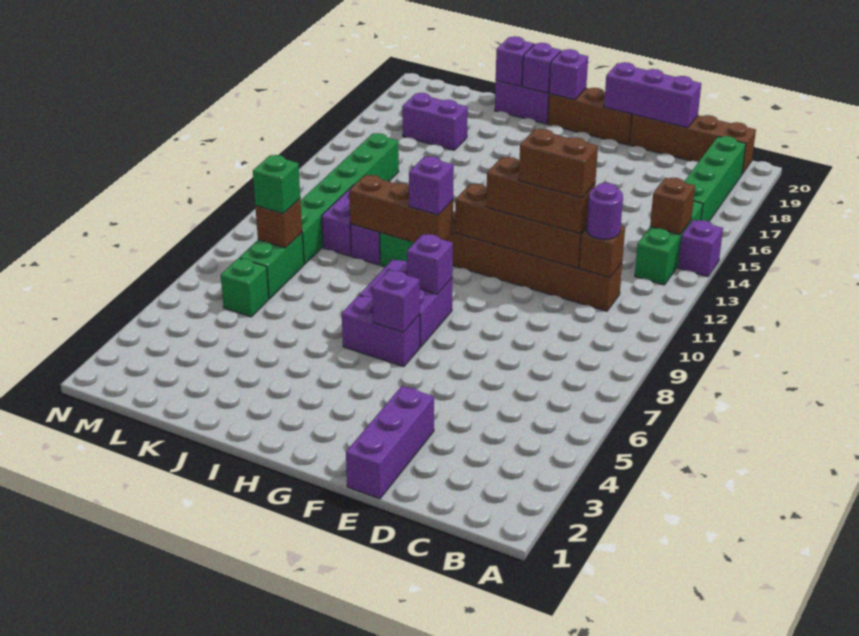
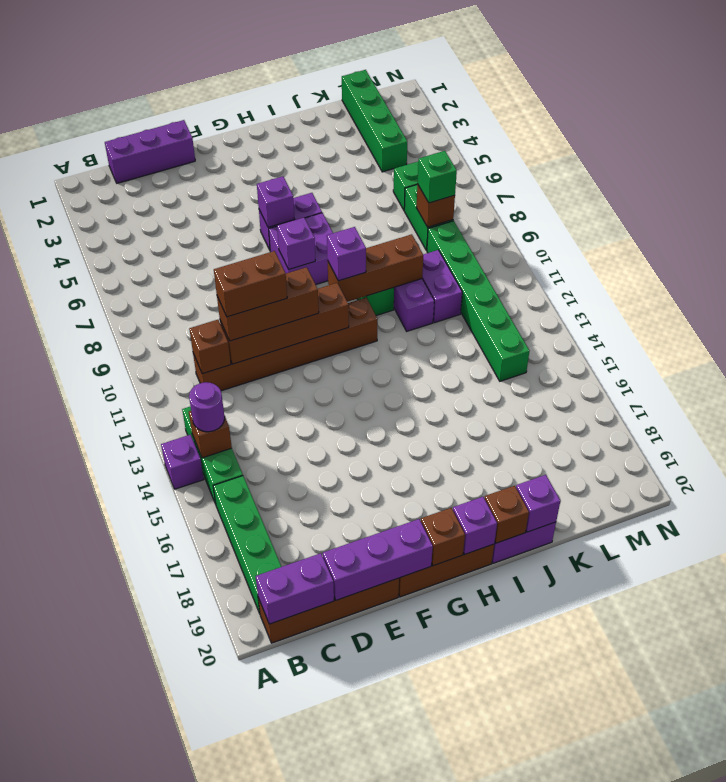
purple 1x1 round brick [587,183,623,239] -> purple 1x1 round brick moved to [189,382,225,432]
purple 1x3 brick [346,386,434,499] -> purple 1x3 brick turned to [105,120,195,183]
none -> brown 1x1 brick [421,508,465,566]
purple 1x1 brick [522,43,561,93] -> brown 1x1 brick [485,486,529,543]
purple 1x2 brick [402,93,468,150] -> purple 1x2 brick moved to [256,553,334,624]
none -> green 1x4 brick [342,70,407,172]

